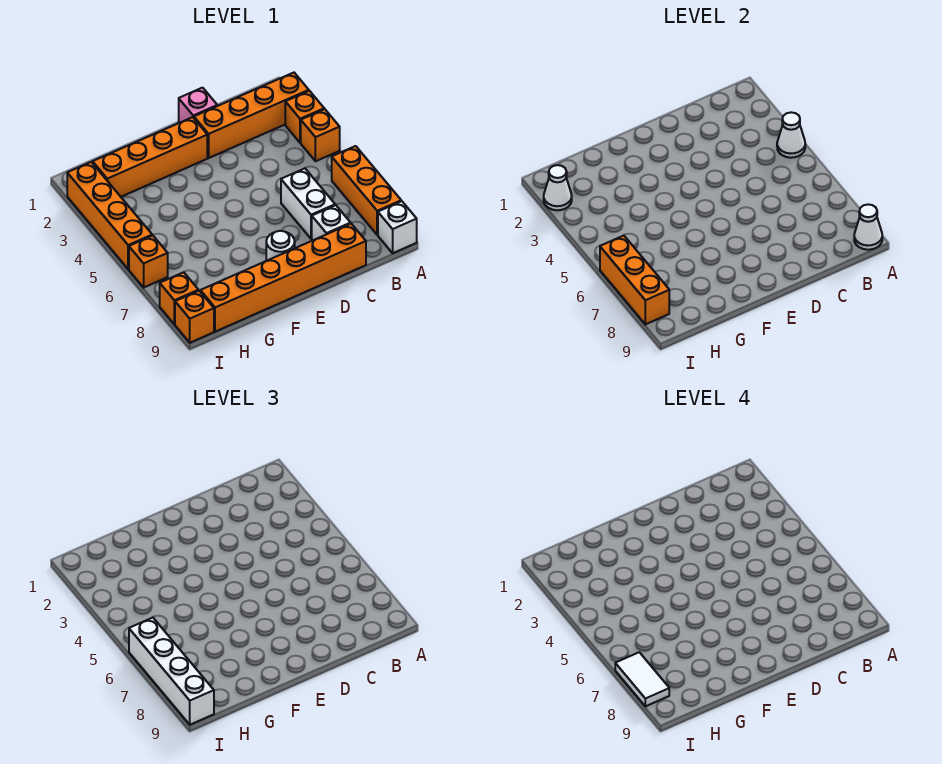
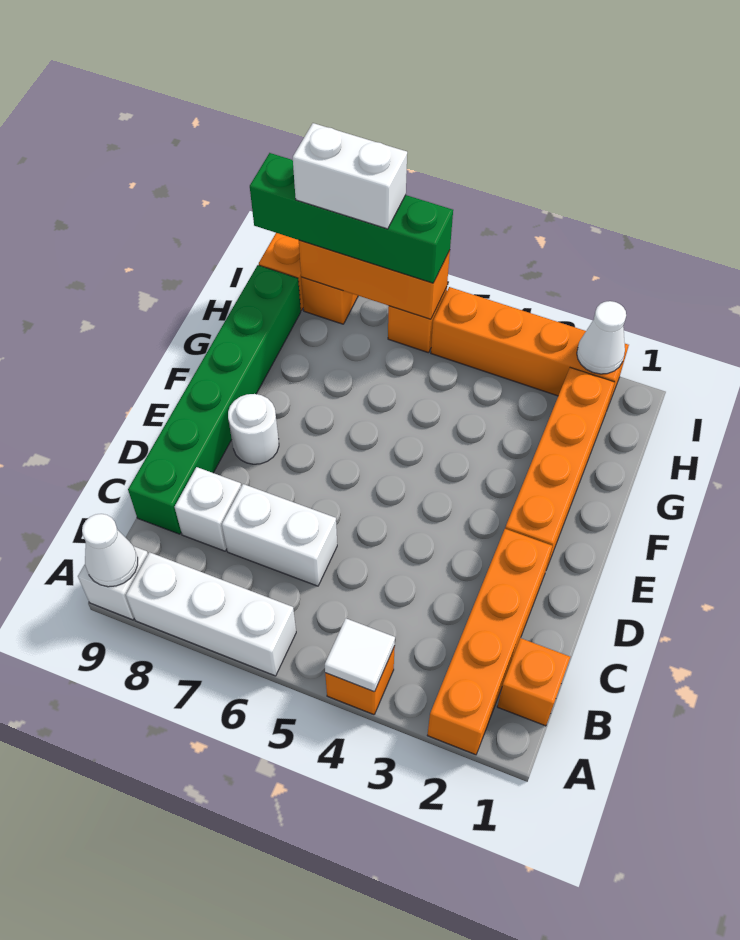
orange 1x1 brick [285,91,324,143] -> orange 1x1 brick moved to [497,638,570,726]
white 1x1 cone [777,112,805,158] -> white 1x1 tile [325,619,395,692]
orange 1x3 brick [332,146,401,235] -> white 1x3 brick [126,552,296,676]
orange 1x6 brick [200,224,366,332] -> green 1x6 brick [128,265,301,534]
pink 1x1 brick [179,88,217,123] -> none
white 1x4 brick [129,617,214,725] -> green 1x4 brick [250,153,453,283]
white 1x2 tile [615,652,669,706] -> white 1x2 brick [293,123,407,229]

